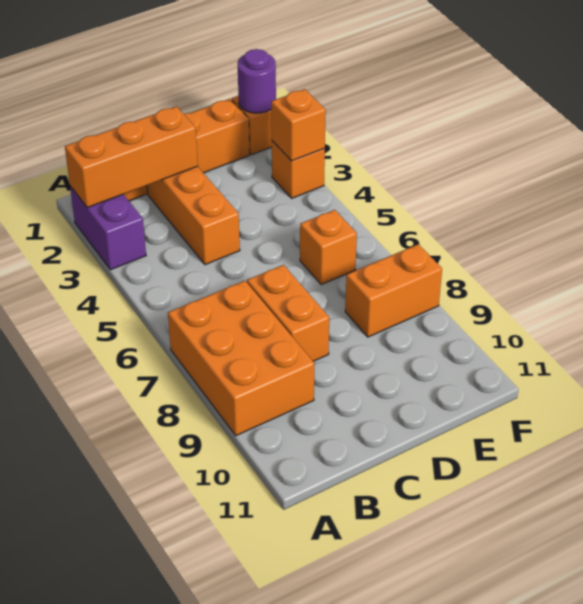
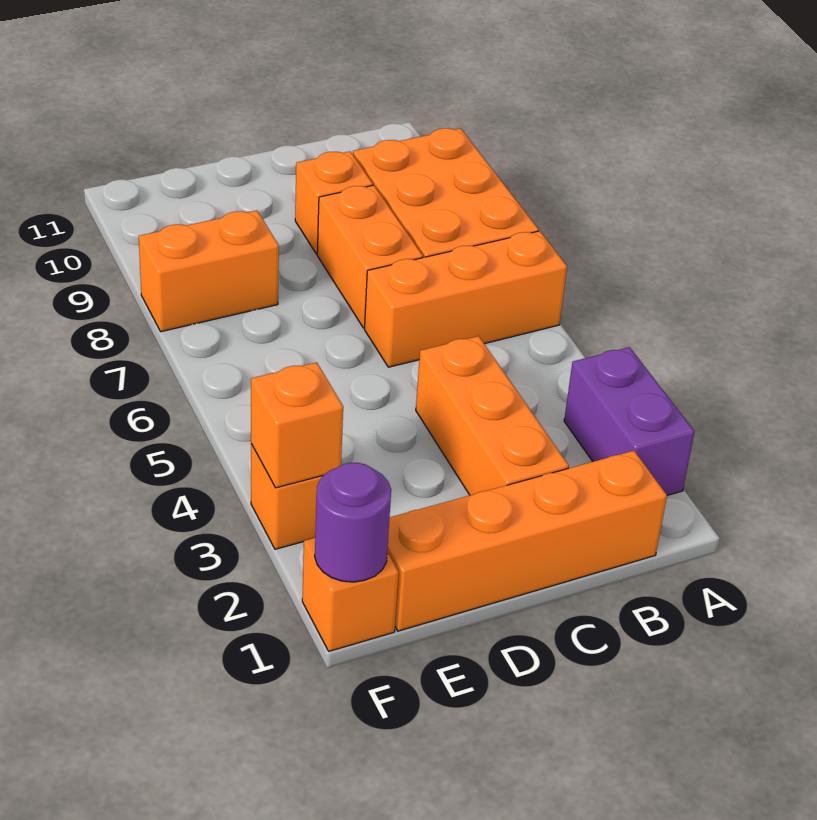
orange 1x3 brick [65,106,198,208] -> orange 1x3 brick moved to [365,231,567,367]
orange 1x1 brick [300,210,357,285] -> orange 1x1 brick moved to [295,151,373,254]

